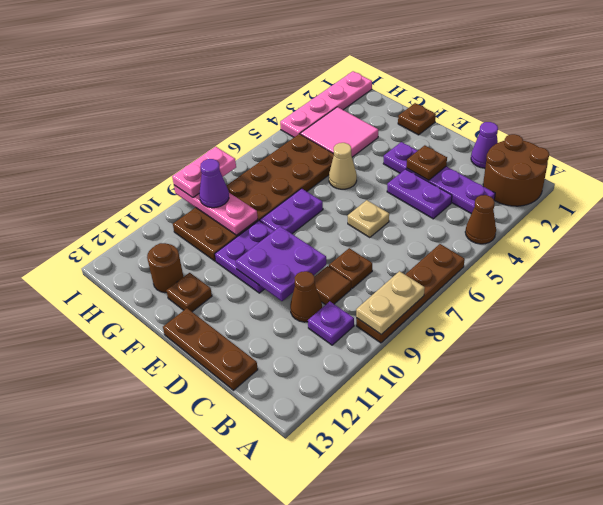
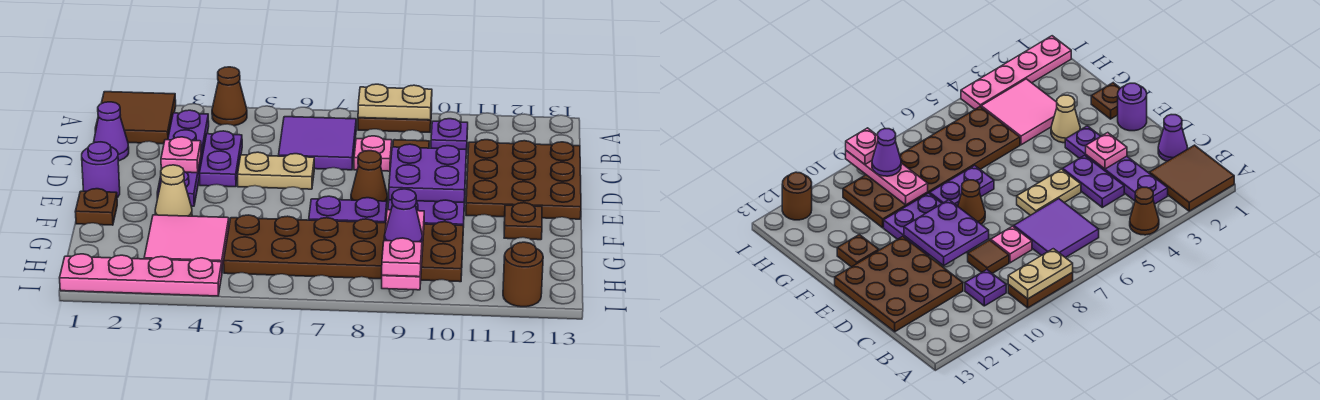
brown 2x2 round brick [483,134,549,206] -> brown 2x2 tile [95,92,176,144]
brown 1x4 plate [356,244,465,343] -> brown 1x2 plate [358,106,432,132]
none -> purple 2x2 tile [279,117,356,170]
brown 1x1 plate [329,248,372,289] -> pink 1x1 plate [354,136,392,171]
brown 1x1 cone [290,271,322,322] -> brown 1x1 cone moved to [351,151,388,202]
brown 1x3 plate [163,308,258,390] -> brown 3x3 plate [466,140,581,219]
brown 1x1 plate [407,145,447,180] -> pink 1x1 plate [161,137,201,173]
tan 1x1 plate [348,200,389,238] -> tan 1x2 plate [238,152,314,189]
none -> purple 1x1 round brick [82,142,120,198]
tan 1x1 cone [329,143,357,189] -> tan 1x1 cone moved to [155,165,192,216]
brown 1x1 round brick [147,243,183,293] -> brown 1x1 round brick moved to [503,242,543,307]
pink 1x2 plate [172,147,236,198] -> pink 1x1 plate [382,238,422,277]

